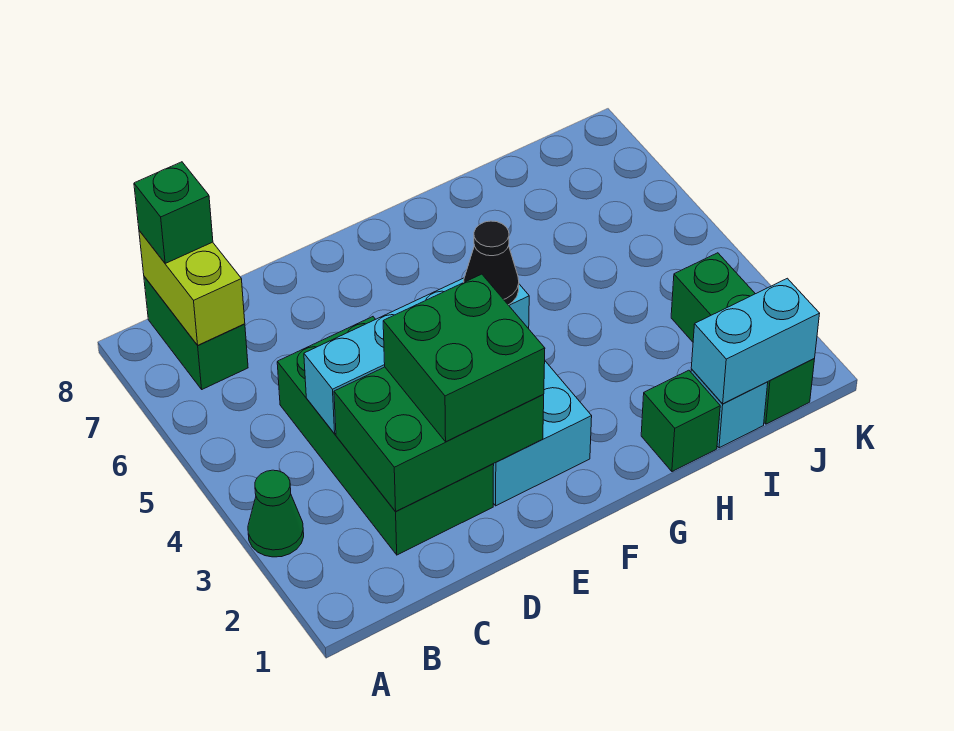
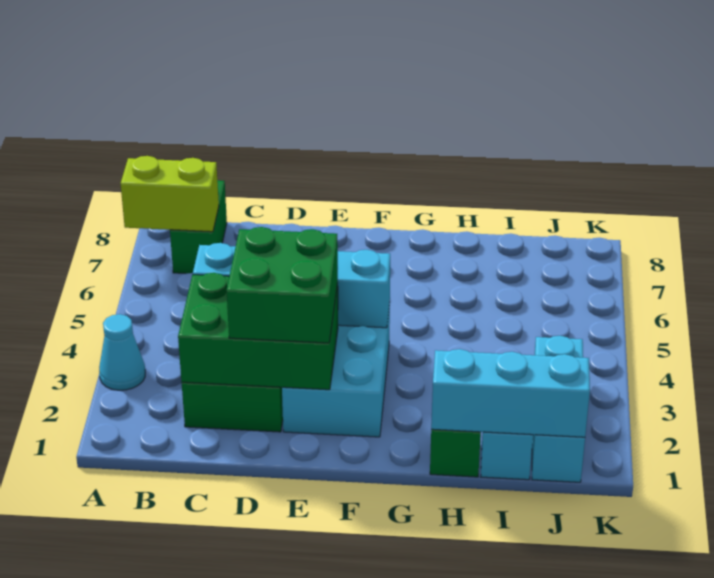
green 1x1 cone [248,470,304,557] -> cyan 1x1 cone [99,314,145,390]
lime 1x2 brick [139,231,245,345] -> lime 1x2 brick turned to [121,156,219,232]
green 1x1 brick [134,162,213,263] -> none
black 1x1 cone [464,221,519,305] -> none
cyan 1x2 brick [691,278,820,404] -> cyan 1x3 brick [431,349,590,437]
green 1x3 brick [671,253,814,424] -> cyan 1x3 brick [532,336,585,482]

